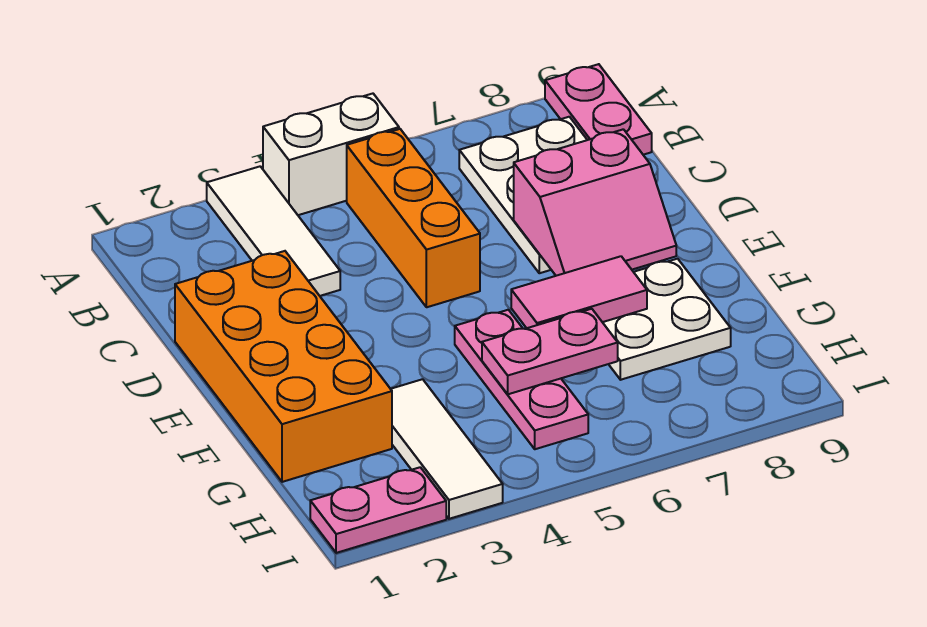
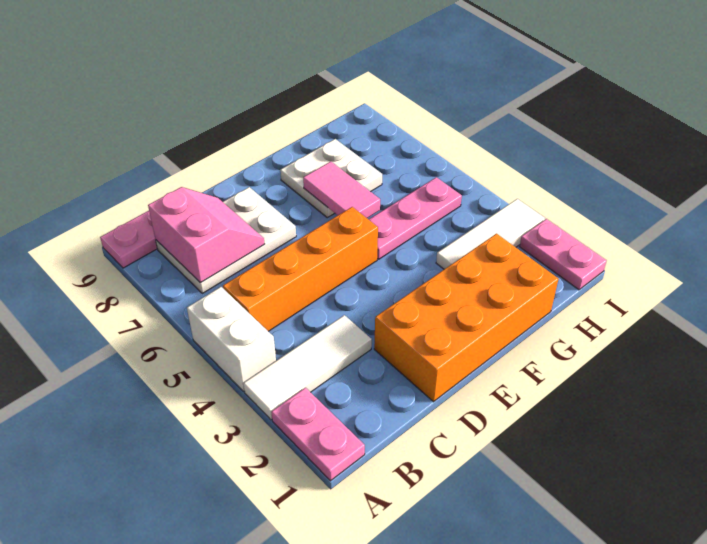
orange 1x3 brick [347,129,480,307] -> orange 1x4 brick [223,207,378,331]
pink 2x2 slope [514,129,676,276] -> pink 2x2 slope moved to [148,187,264,283]
pink 1x2 plate [482,309,618,394] -> pink 1x2 plate moved to [271,388,365,481]

